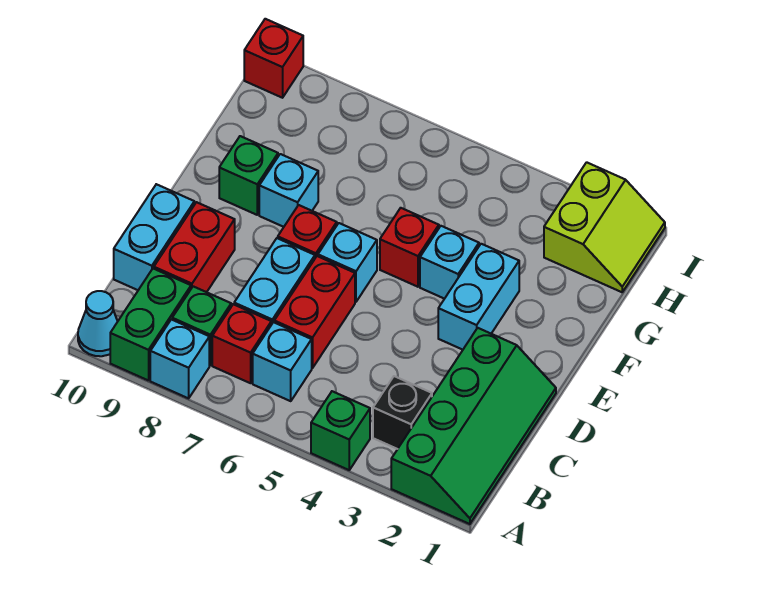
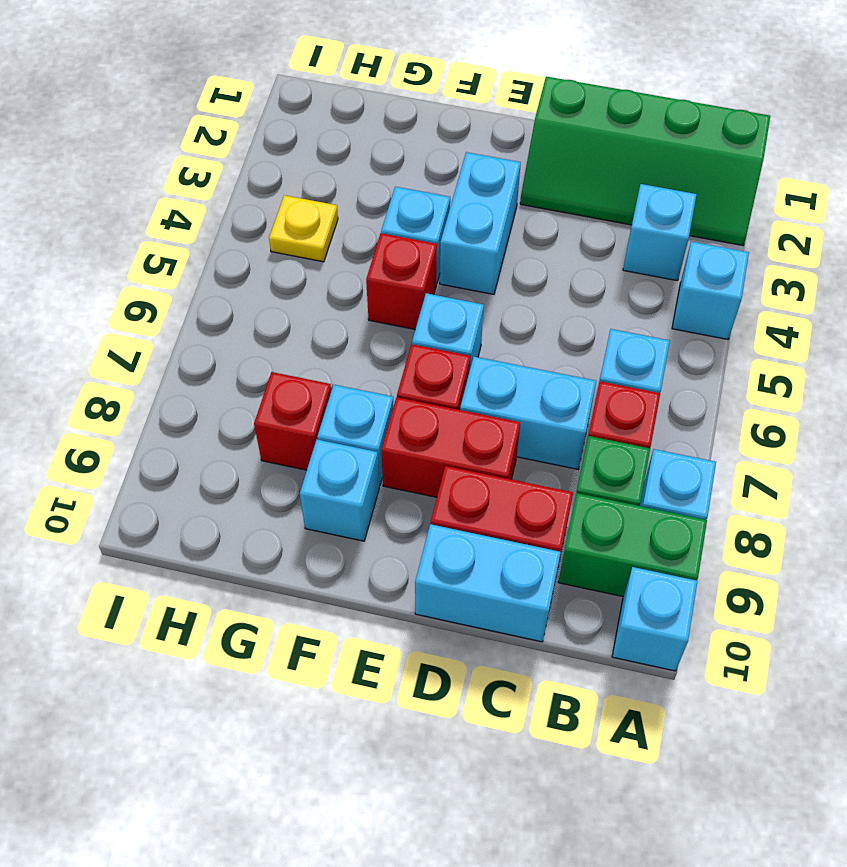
green 2x4 slope [391,328,556,524] -> green 2x4 slope turned to [520,76,770,246]
green 1x1 brick [311,391,370,470] -> cyan 1x1 brick [672,241,749,339]
cyan 1x1 cone [78,291,118,356] -> cyan 1x1 brick [612,567,698,671]
black 1x1 brick [373,376,432,449] -> cyan 1x1 brick [623,184,697,281]
red 1x2 brick [274,256,355,368] -> red 1x2 brick moved to [381,397,520,497]
cyan 1x2 brick [438,244,519,350] -> cyan 1x2 brick turned to [440,152,521,294]
green 1x1 brick [219,136,278,215] -> cyan 1x1 brick [300,439,379,541]
lime 2x2 slope [544,162,665,292] -> none
none -> yellow 1x1 plate [269,195,338,262]
red 1x1 brick [244,19,303,98] -> red 1x1 brick moved to [254,372,331,470]

